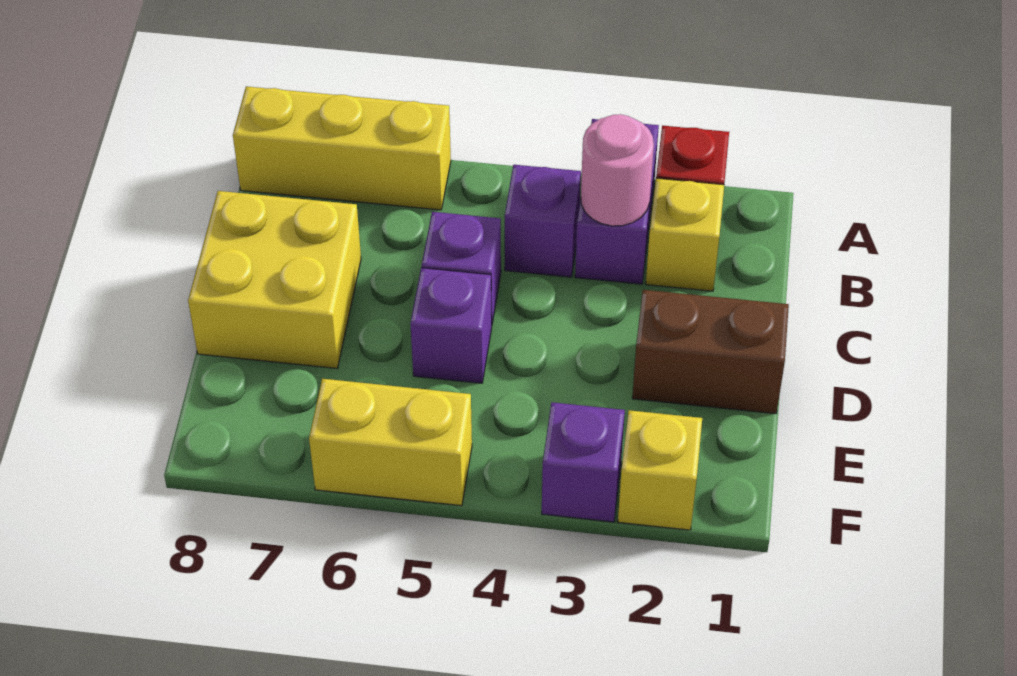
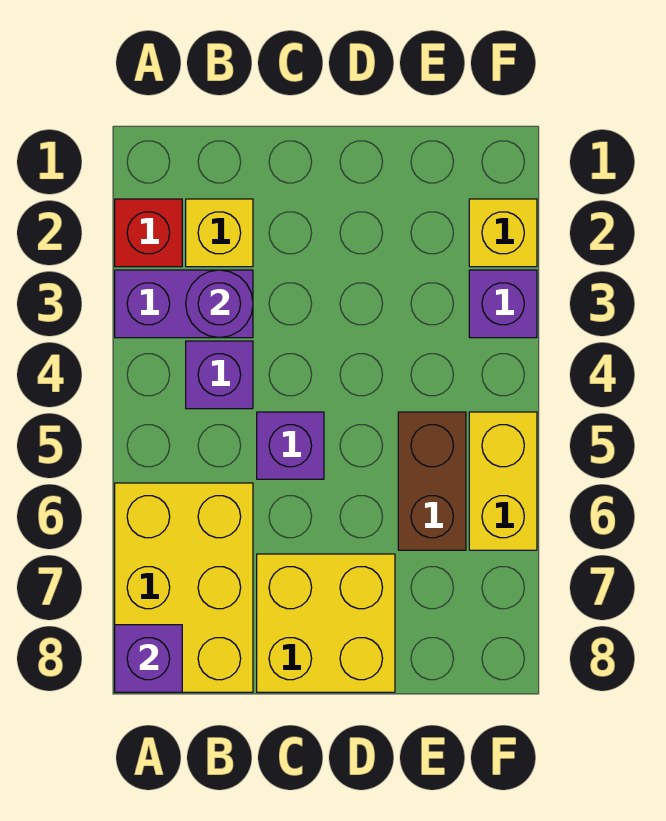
yellow 1x3 brick [233,86,451,210] -> yellow 2x3 brick [115,483,253,692]
pink 1x1 round brick [581,114,654,226] -> purple 1x1 round brick [186,270,253,338]
brown 1x2 brick [632,290,789,414] -> brown 1x2 brick moved to [398,412,466,550]
purple 1x1 brick [410,268,492,383] -> purple 1x1 brick moved to [115,625,182,692]

